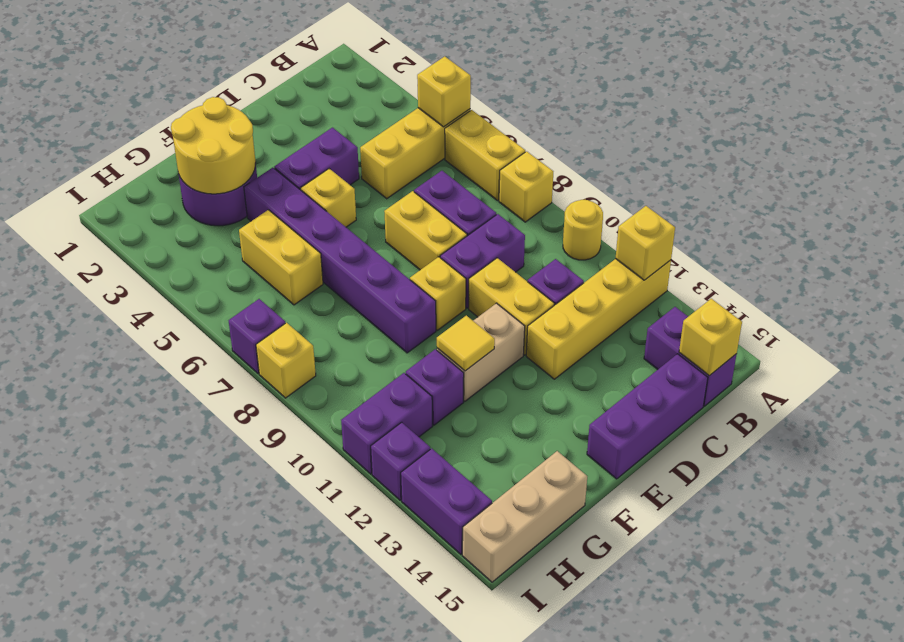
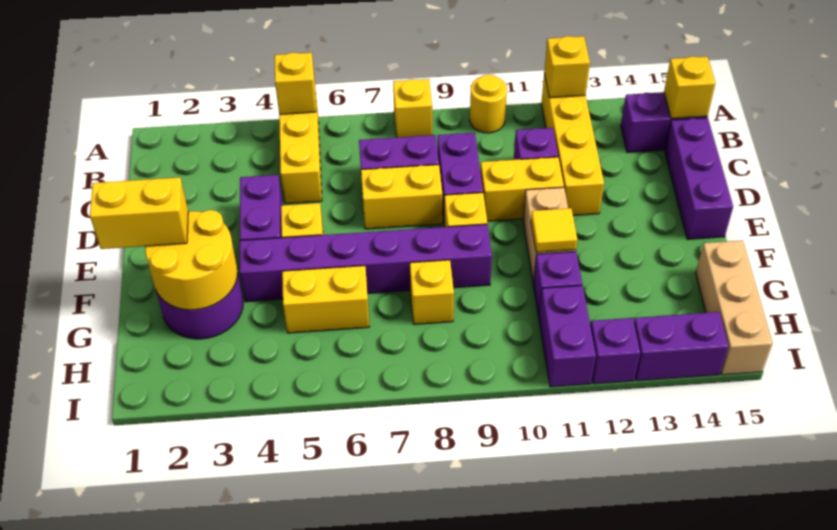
yellow 1x2 brick [445,110,525,201] -> yellow 1x2 brick moved to [90,177,188,249]
purple 1x1 brick [229,299,285,374] -> none
yellow 1x1 brick [256,323,316,398] -> yellow 1x1 brick moved to [410,260,454,324]

